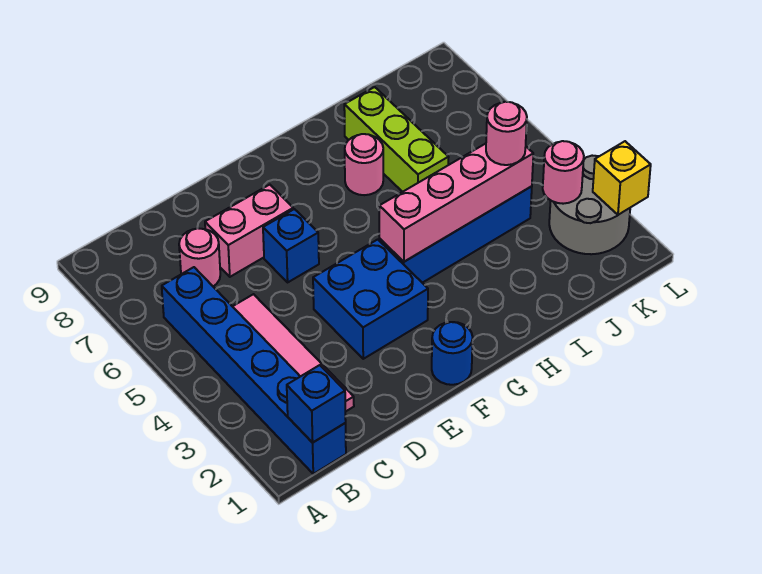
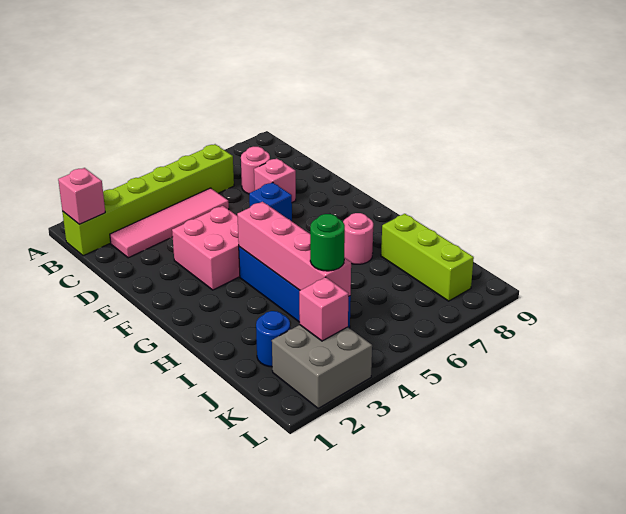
blue 1x6 brick [162,267,346,474] -> lime 1x6 brick [62,144,234,256]
blue 1x1 brick [287,365,346,443] -> pink 1x1 brick [58,168,105,224]
pink 1x2 brick [205,185,293,277] -> pink 1x1 brick [254,158,296,202]
blue 2x2 brick [313,239,428,359] -> pink 2x2 brick [172,206,240,290]
blue 1x1 round brick [432,322,473,385] -> blue 1x1 round brick moved to [256,311,290,367]
lime 1x3 brick [344,87,449,192] -> lime 1x3 brick turned to [381,214,474,301]
pink 1x1 round brick [486,102,527,165] -> green 1x1 round brick [310,214,345,271]
grey 2x2 round brick [549,156,630,254] -> grey 2x2 brick [272,325,372,408]
pink 1x1 round brick [543,141,584,204] -> pink 1x1 brick [299,277,349,341]
yellow 1x1 brick [593,141,651,215] -> none

